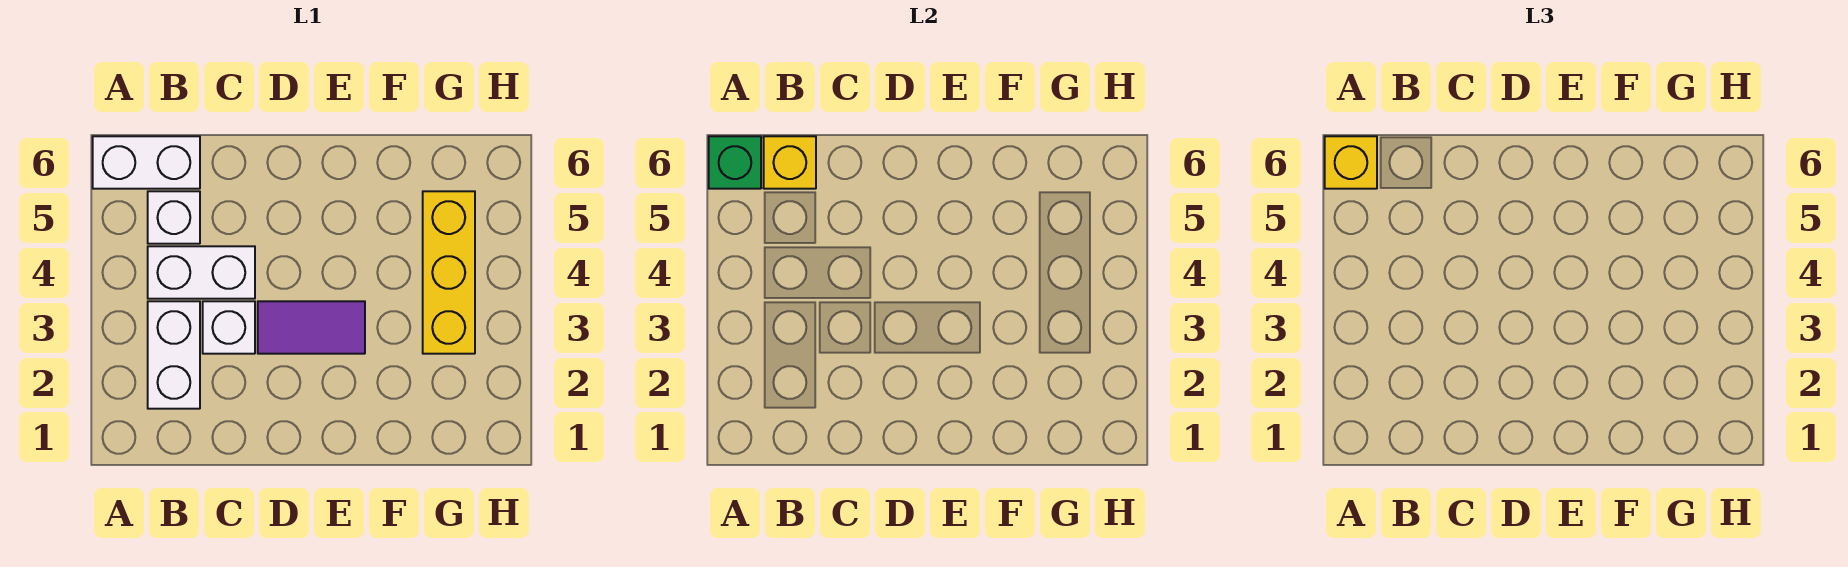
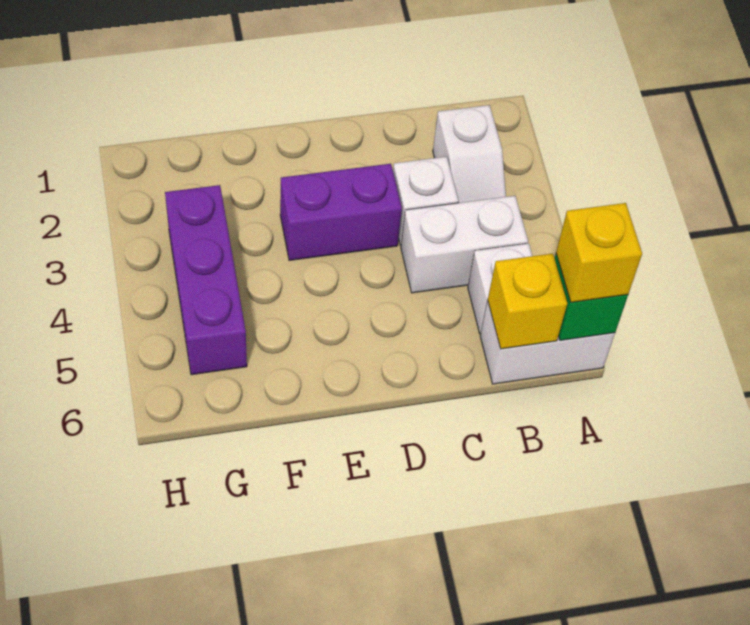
white 1x2 brick [148,301,200,409] -> white 1x2 slope [433,105,506,203]
purple 1x2 tile [258,301,365,354] -> purple 1x2 brick [280,164,402,260]
yellow 1x3 brick [423,191,475,354] -> purple 1x3 brick [165,185,247,375]

